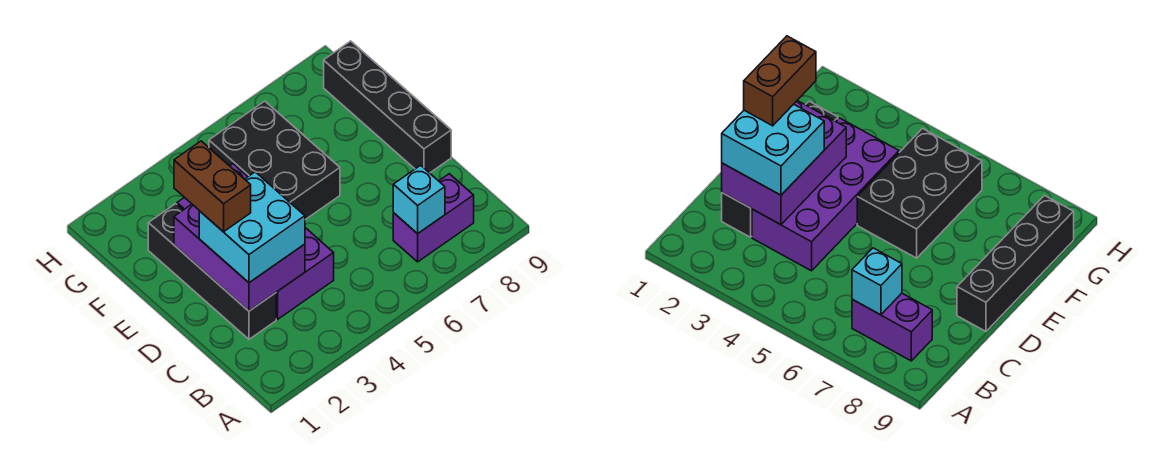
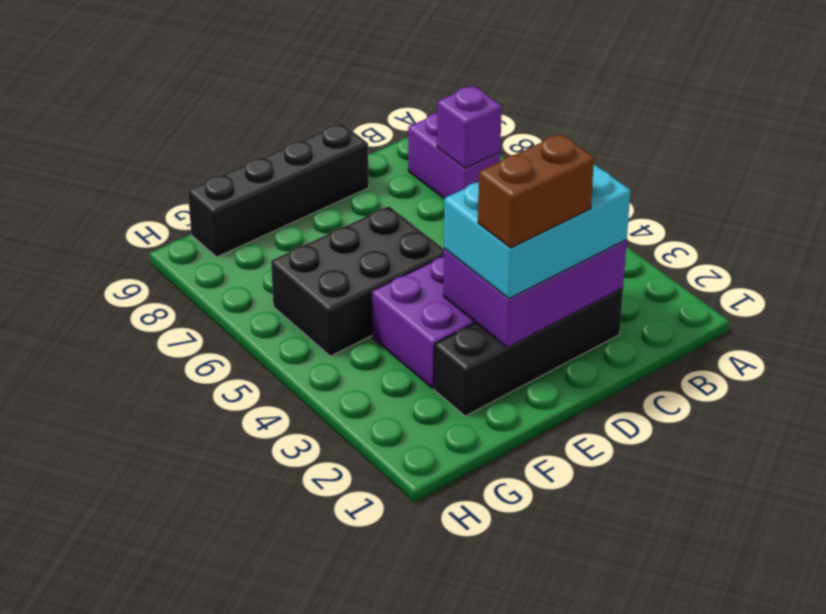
cyan 1x1 brick [393,165,445,234] -> purple 1x1 brick [437,86,502,168]
cyan 2x2 brick [199,172,305,283] -> cyan 2x3 brick [444,165,631,299]

